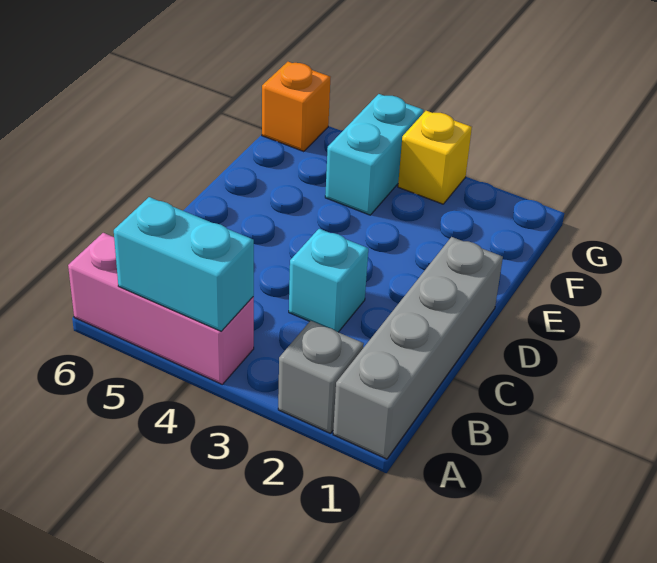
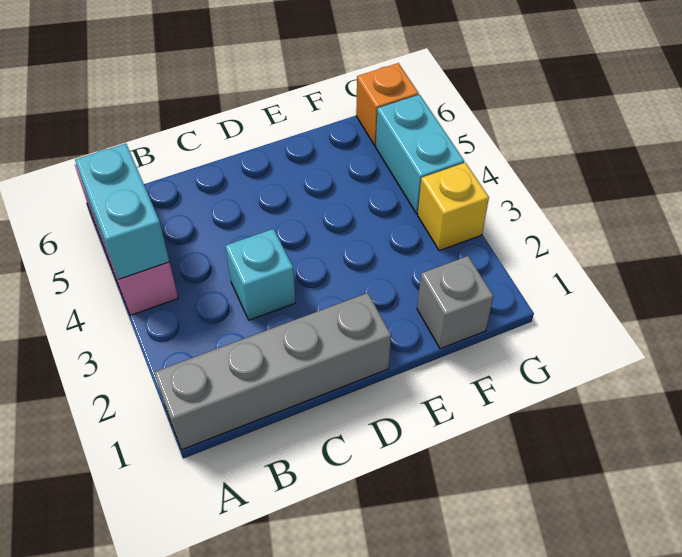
grey 1x1 brick [278,321,364,433] -> grey 1x1 brick moved to [417,256,493,349]
cyan 1x2 brick [325,94,423,215] -> cyan 1x2 brick turned to [376,95,464,214]

